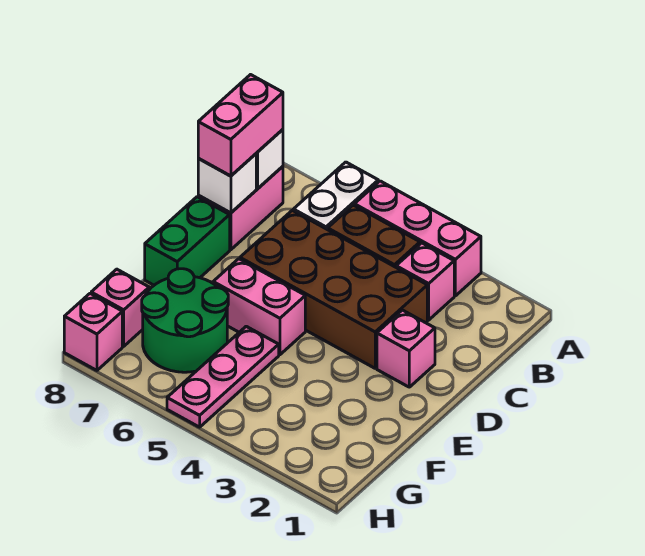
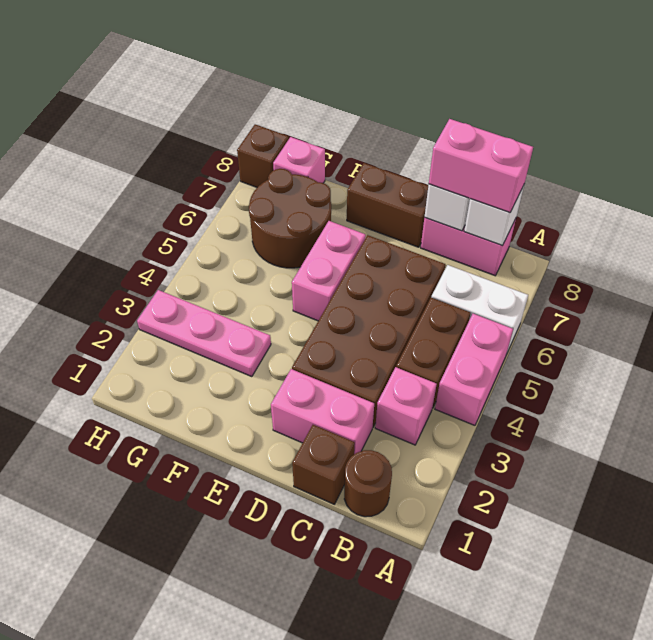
pink 1x3 brick [354,181,481,296] -> pink 1x2 brick [435,314,513,425]
none -> brown 1x1 round brick [344,450,392,517]
none -> brown 1x1 brick [292,425,355,504]
pink 1x1 brick [377,310,435,387] -> pink 1x2 brick [271,369,374,454]
green 1x2 brick [145,197,230,285] -> brown 1x2 brick [347,163,428,247]
pink 1x3 plate [167,326,279,427] -> pink 1x3 plate moved to [137,290,271,377]
green 2x2 round brick [142,269,228,372] -> brown 2x2 round brick [249,169,331,268]
pink 1x1 brick [64,294,122,370] -> brown 1x1 brick [237,124,289,187]

